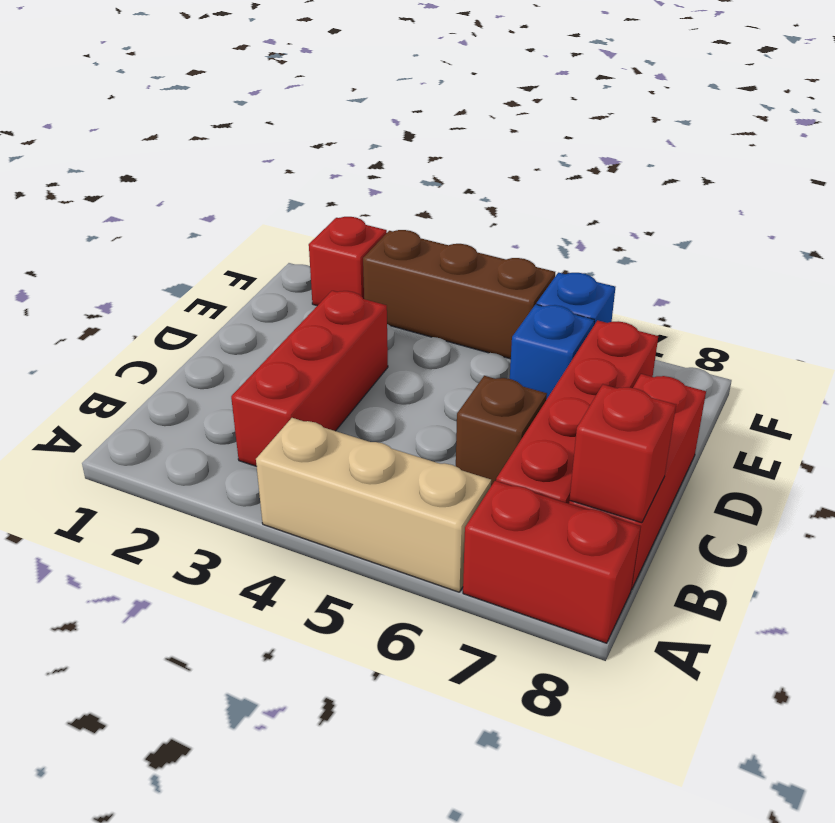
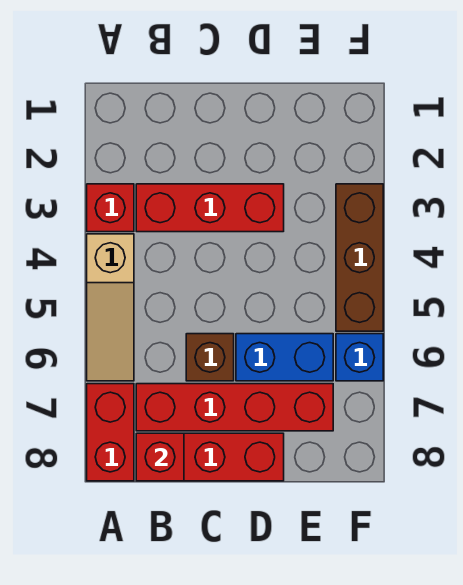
tan 1x3 brick [256,418,491,592] -> tan 1x3 slope [87,234,134,381]
blue 1x1 brick [510,304,594,400] -> blue 1x2 brick [236,334,333,381]
red 1x1 brick [309,217,387,306] -> red 1x1 brick moved to [87,184,134,232]

